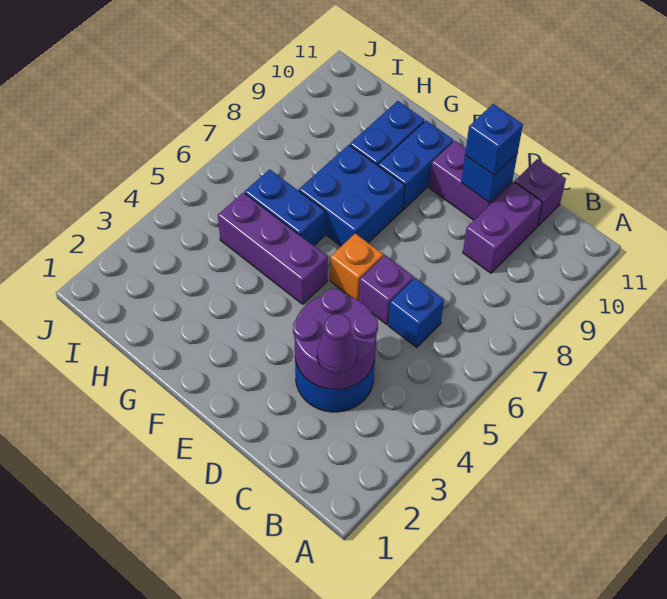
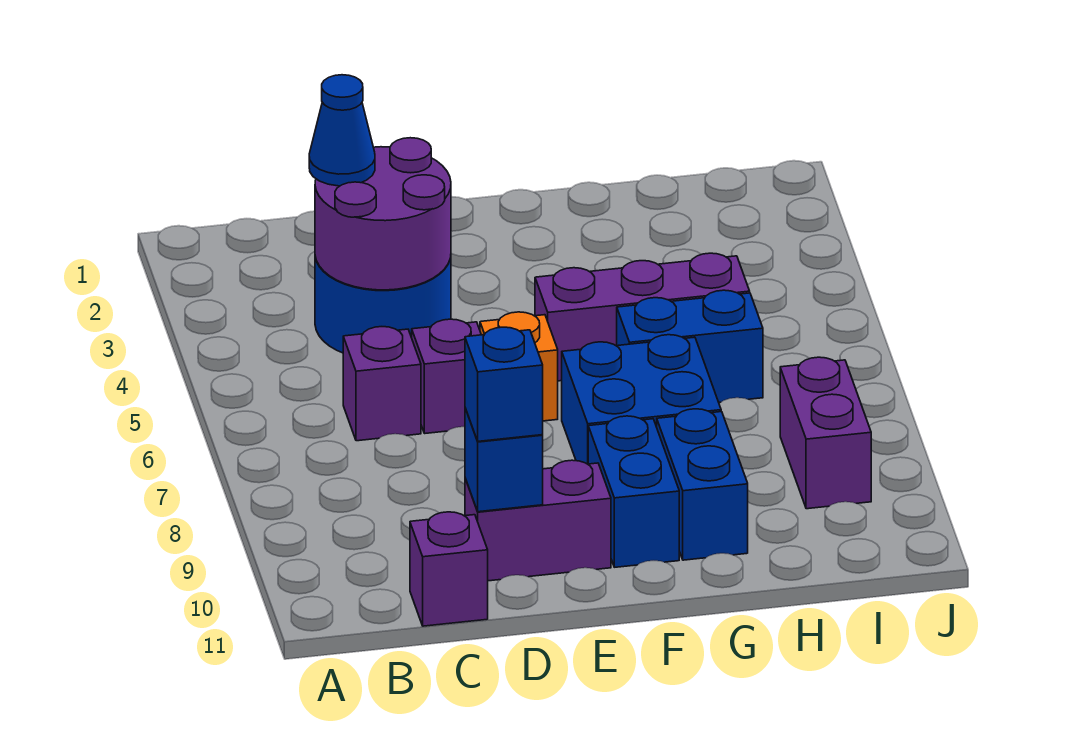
purple 1x1 cone [317,314,358,373] -> blue 1x1 cone [309,75,375,186]
blue 1x1 brick [388,278,444,347] -> purple 1x1 brick [343,327,421,441]
purple 1x2 brick [463,182,543,273] -> purple 1x2 brick moved to [780,357,871,509]

